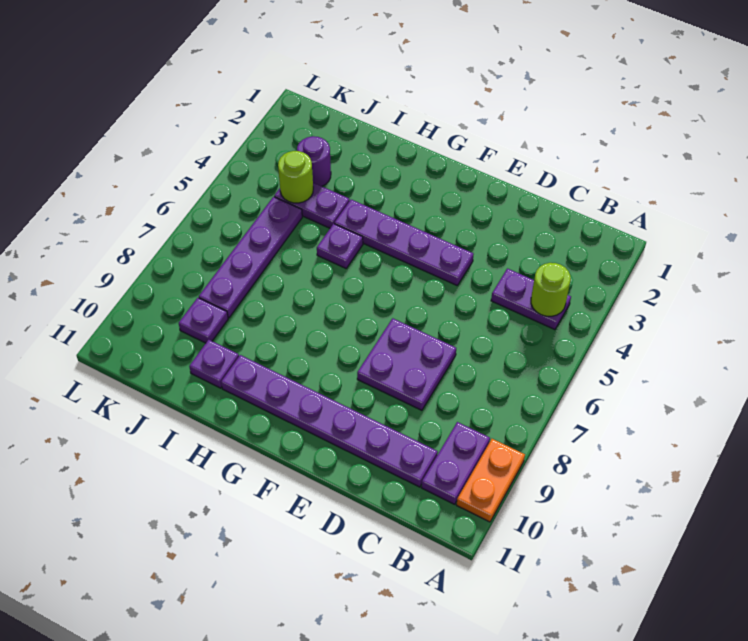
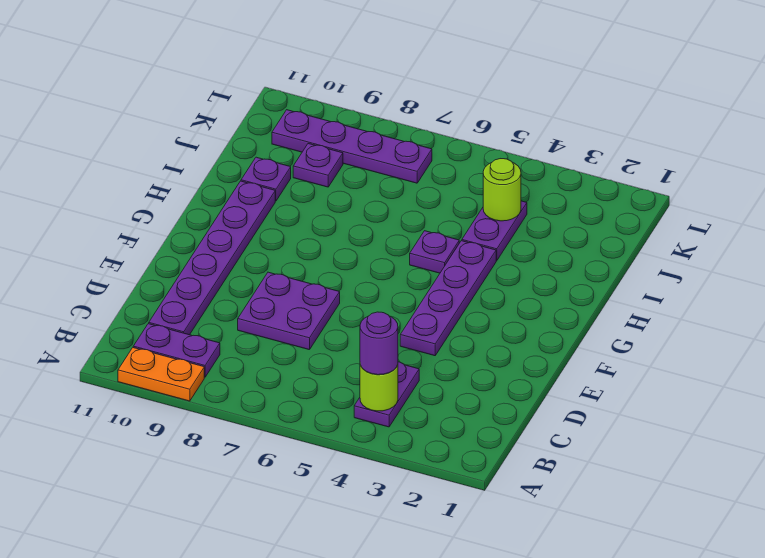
purple 1x1 round brick [297,136,331,186] -> purple 1x1 round brick moved to [360,312,398,375]
purple 1x4 plate [199,197,302,318] -> purple 1x4 plate moved to [272,110,432,183]

